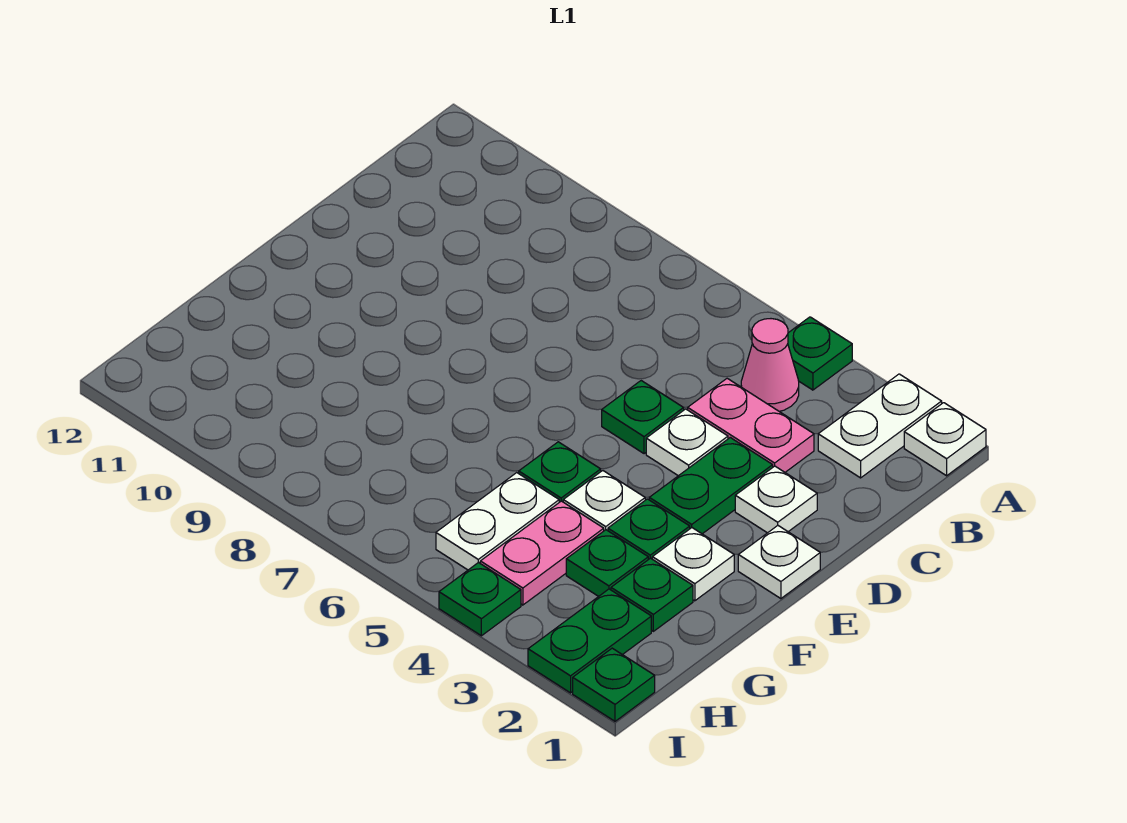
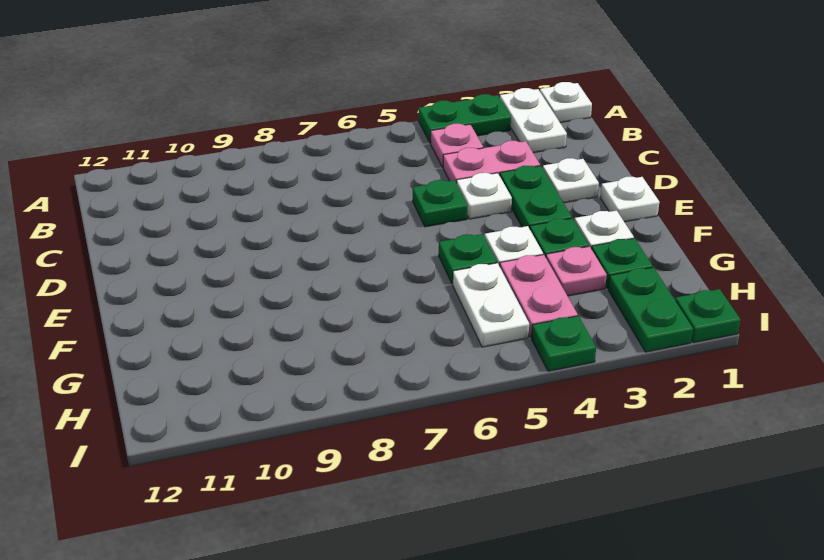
green 1x1 plate [788,317,852,390] -> green 1x2 plate [419,94,511,143]
pink 1x1 cone [741,319,799,411] -> pink 1x1 plate [431,124,483,167]
green 1x1 plate [566,530,648,596] -> pink 1x1 plate [546,246,607,296]

